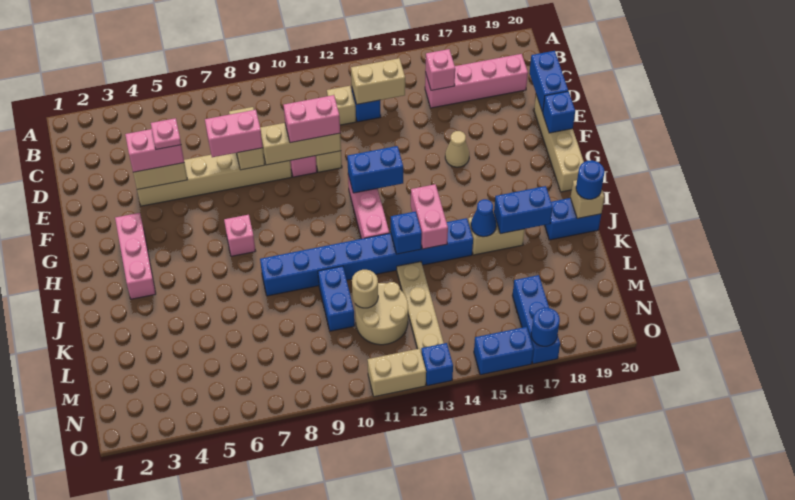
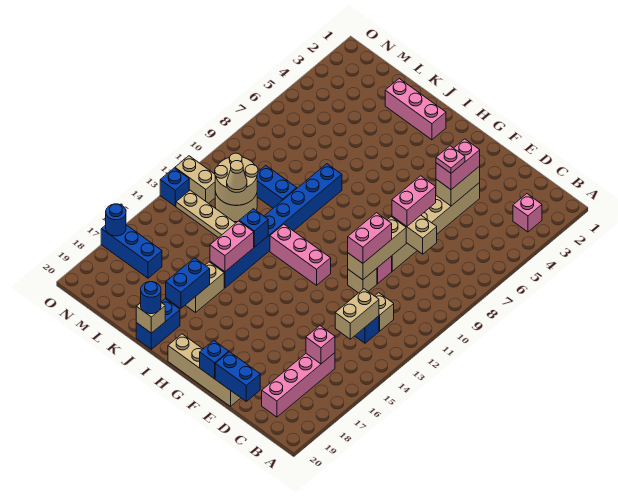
tan 1x1 cone [445,131,469,167] -> tan 1x1 cone moved to [227,161,247,193]
pink 1x3 brick [115,213,156,299] -> pink 1x3 brick moved to [385,79,446,140]
blue 1x2 brick [347,146,403,193] -> none
pink 1x1 brick [224,215,255,256] -> pink 1x1 brick moved to [513,194,542,232]
pink 1x2 brick [411,184,448,249] -> pink 1x2 brick turned to [210,221,254,272]
blue 1x1 cone [471,199,496,237] -> none
tan 1x1 round brick [352,270,378,308] -> tan 2x2 round brick [215,153,258,205]
tan 1x2 brick [368,348,426,397] -> tan 1x2 brick turned to [175,156,215,203]
blue 1x2 brick [474,327,534,375] -> none

